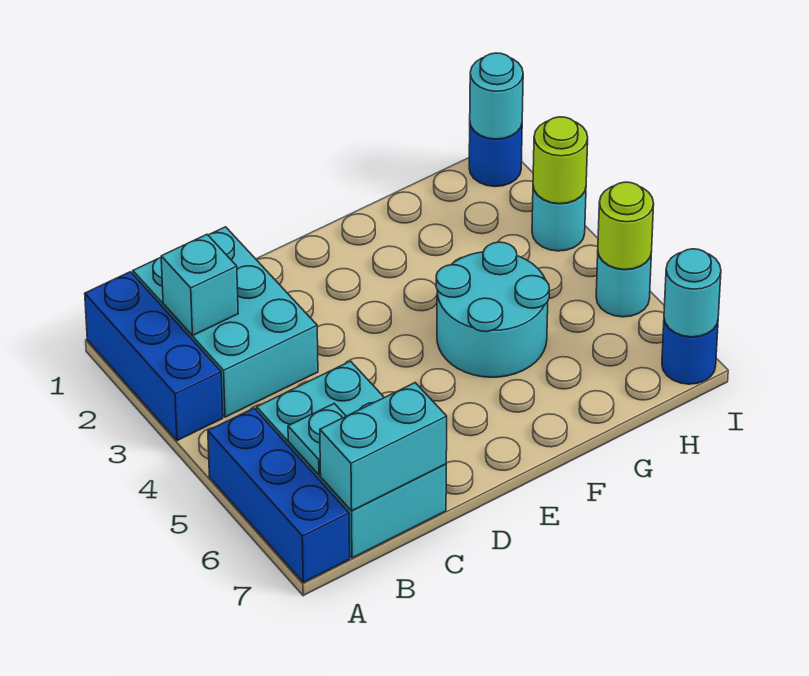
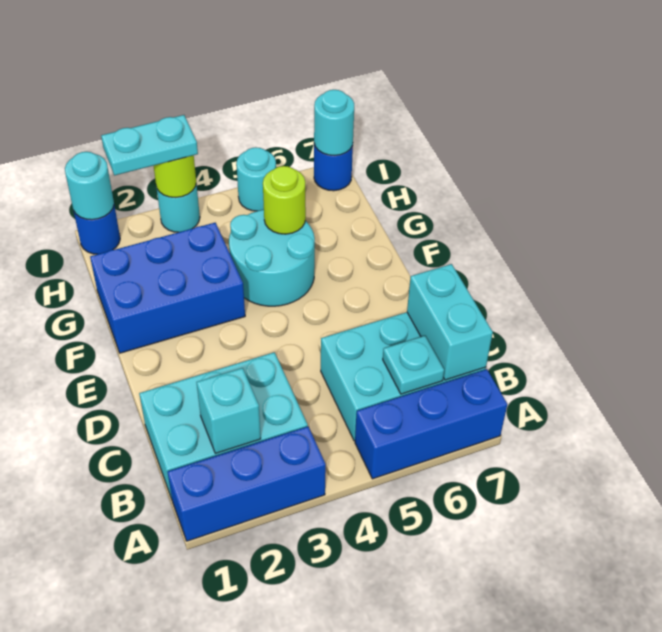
none -> blue 2x3 brick [90,223,245,353]
none -> cyan 1x2 plate [101,115,198,175]
lime 1x1 round brick [598,182,654,270] -> lime 1x1 round brick moved to [263,166,306,234]

